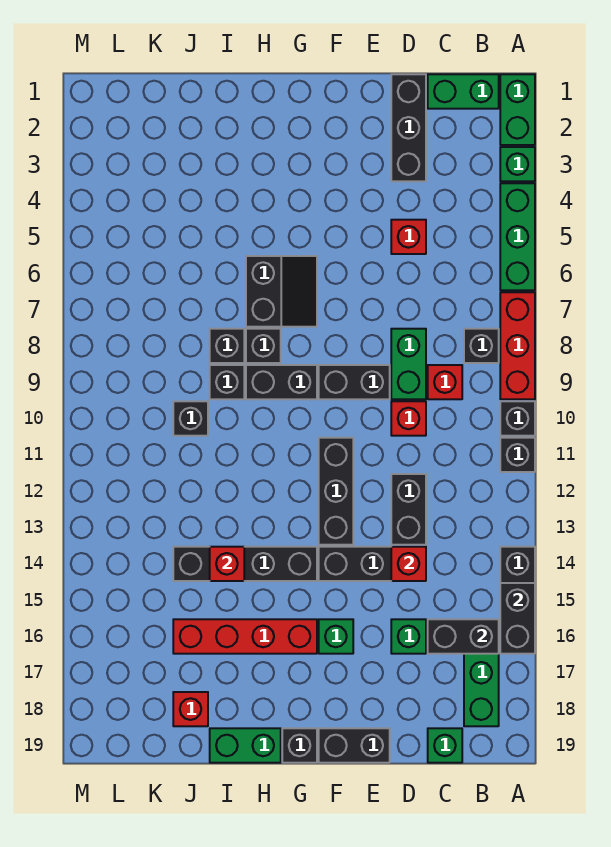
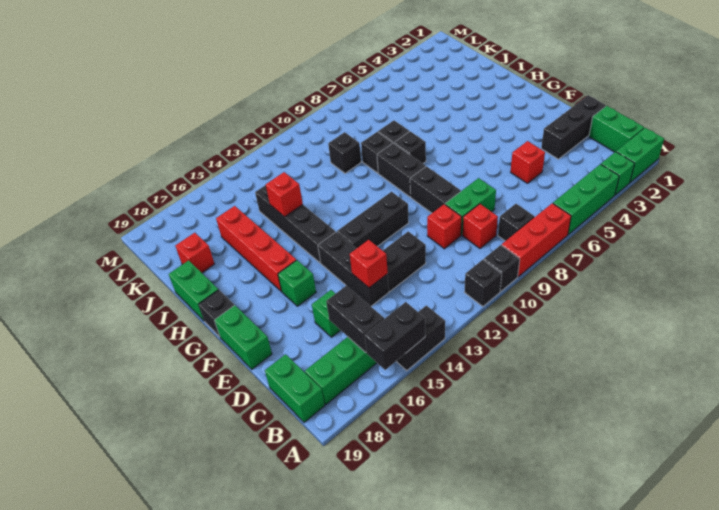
green 1x1 brick [428,728,462,763] -> green 1x2 brick [265,354,325,423]
black 1x2 brick [319,728,390,763] -> green 1x2 brick [215,305,272,369]
black 2x2 slope [246,256,317,327] -> none

